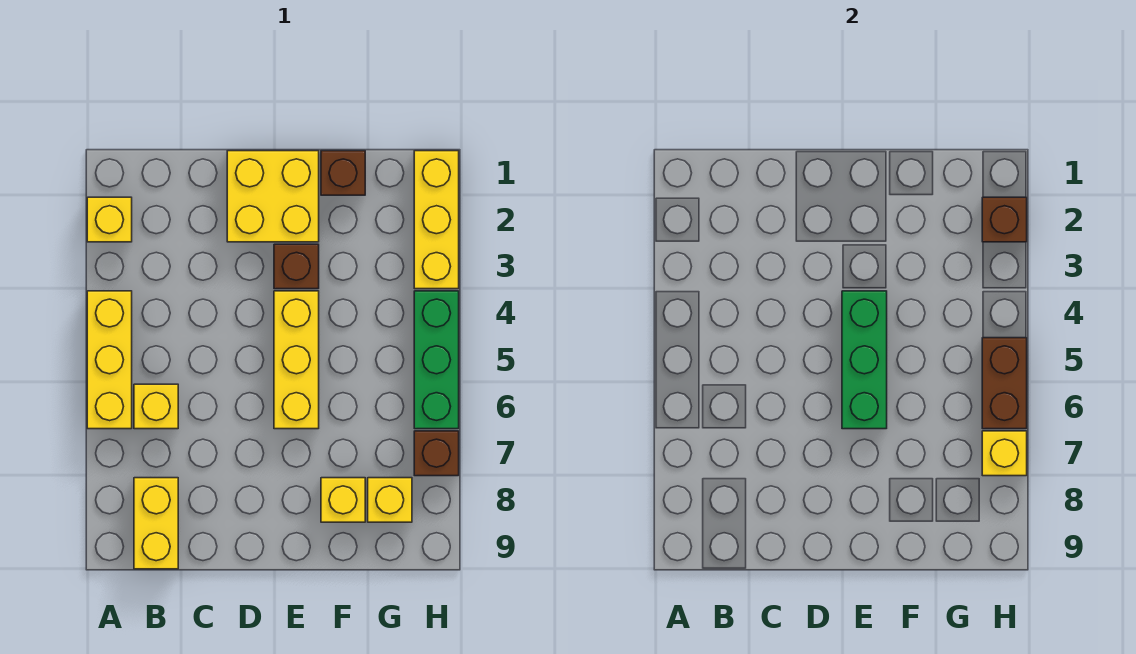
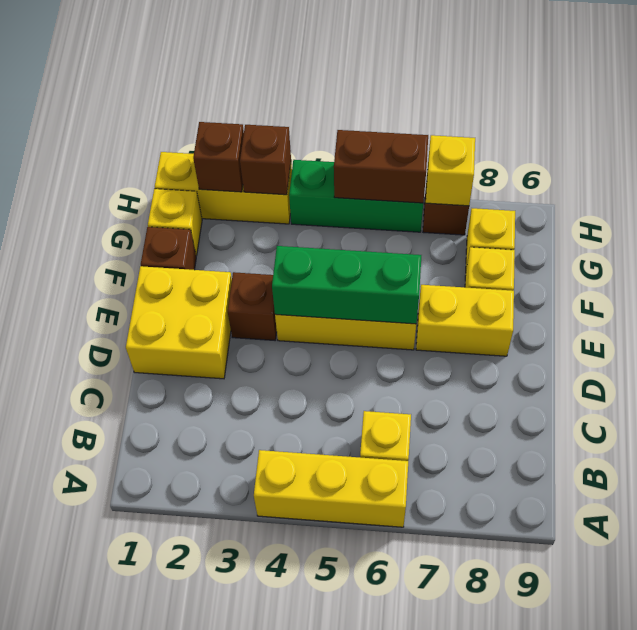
yellow 1x1 brick [87,197,132,242] -> yellow 1x1 brick moved to [148,189,202,256]
yellow 1x2 brick [134,478,178,569] -> yellow 1x2 brick moved to [416,285,514,356]
none -> brown 1x1 brick [240,125,291,195]

